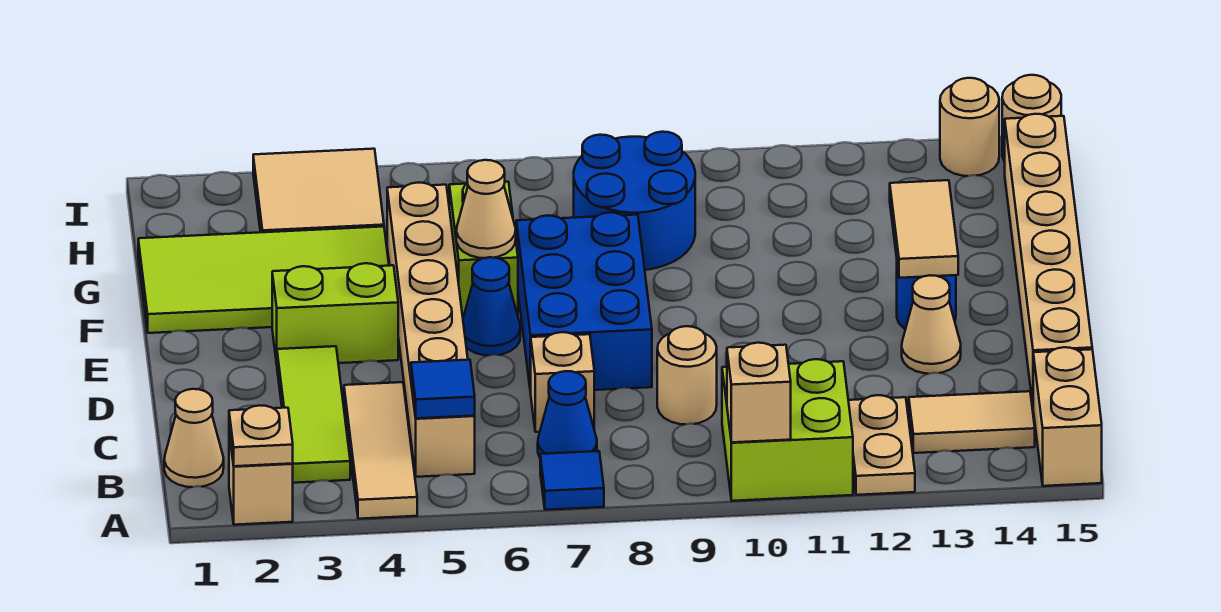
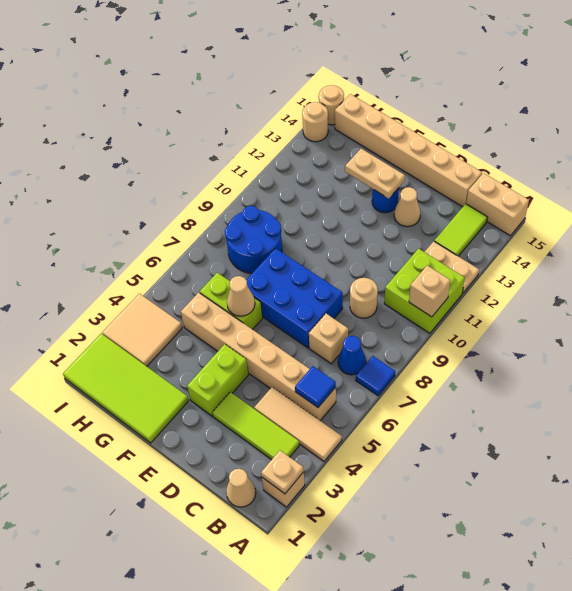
tan 1x2 tile [909,391,1035,453] -> lime 1x2 tile [434,204,487,256]
blue 1x1 cone [463,257,520,356] -> none
tan 1x2 tile [890,180,958,278] -> tan 1x2 plate [345,149,405,198]
lime 2x4 tile [138,227,389,333] -> lime 2x4 tile turned to [63,334,189,443]

